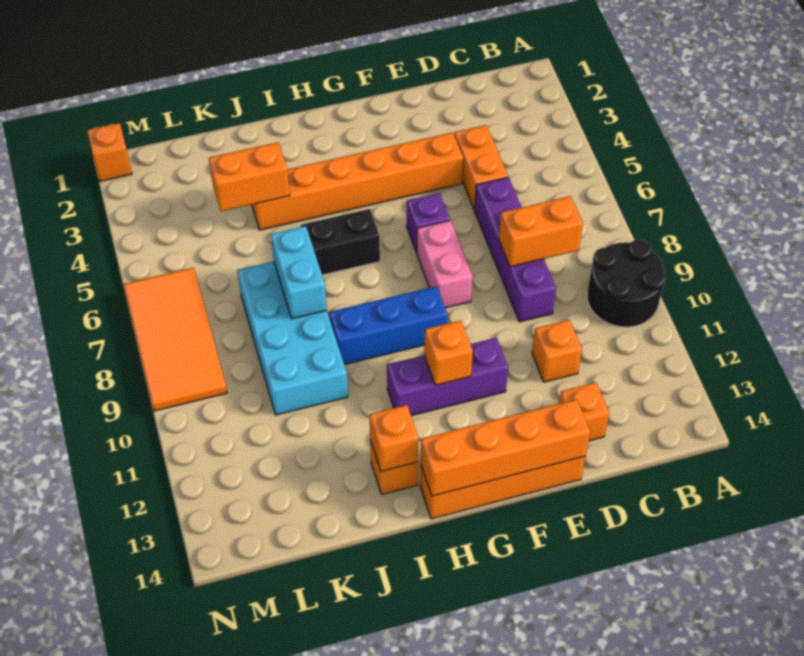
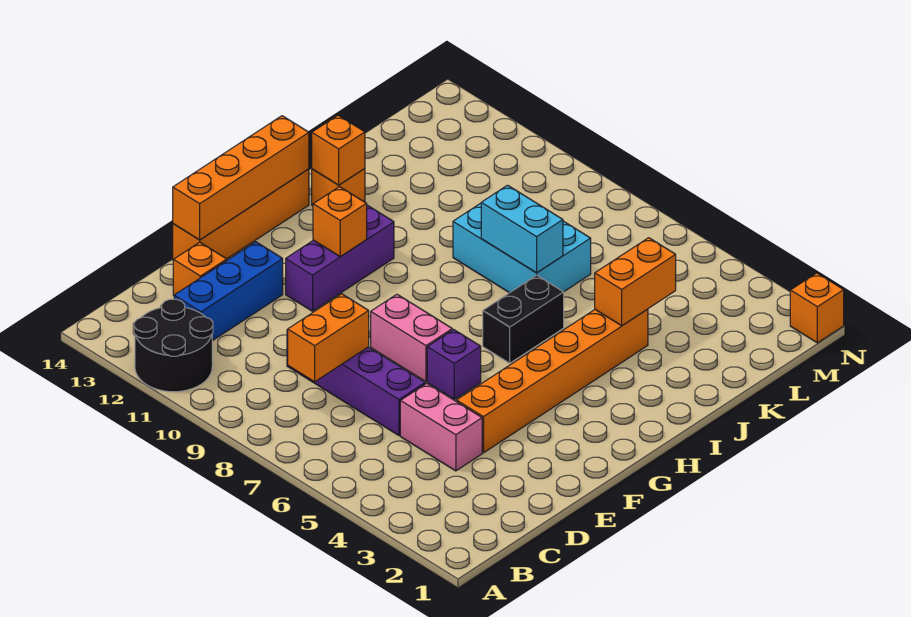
black 2x2 round brick [587,240,665,327] -> black 2x2 round brick moved to [134,299,213,392]
orange 1x2 brick [454,125,508,210] -> pink 1x2 brick [400,383,482,471]
orange 1x1 brick [532,320,582,382] -> none
blue 1x3 brick [329,286,448,365] -> blue 1x3 brick moved to [174,242,283,341]
cyan 2x4 brick [237,261,348,415] -> cyan 2x3 brick [453,203,591,293]
orange 2x4 tile [124,268,227,411] -> none

